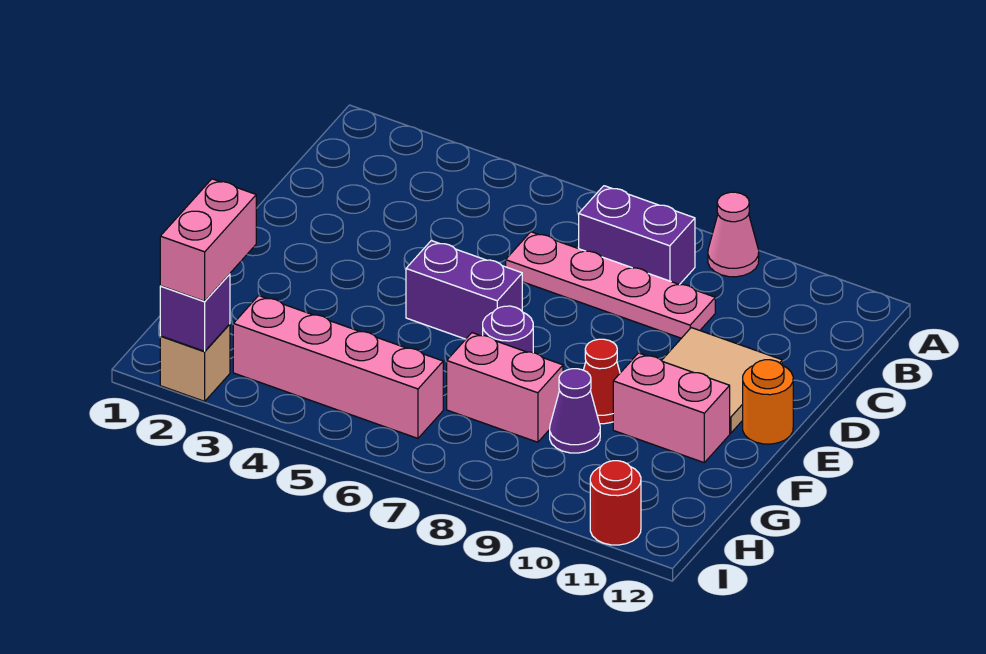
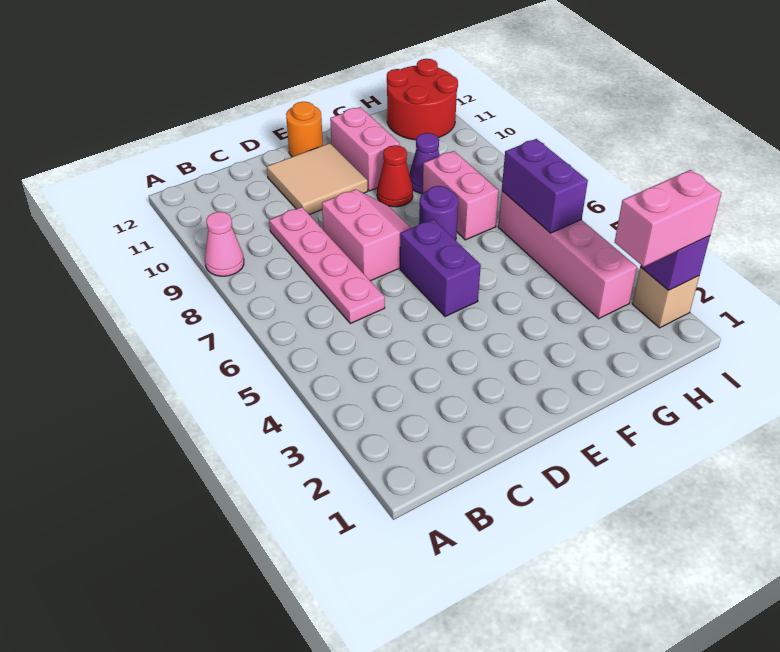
purple 1x2 brick [579,186,695,285] -> purple 1x2 brick moved to [502,139,588,233]
none -> pink 2x2 slope [322,189,411,281]
red 1x1 round brick [590,461,641,545] -> red 2x2 round brick [387,59,458,140]

